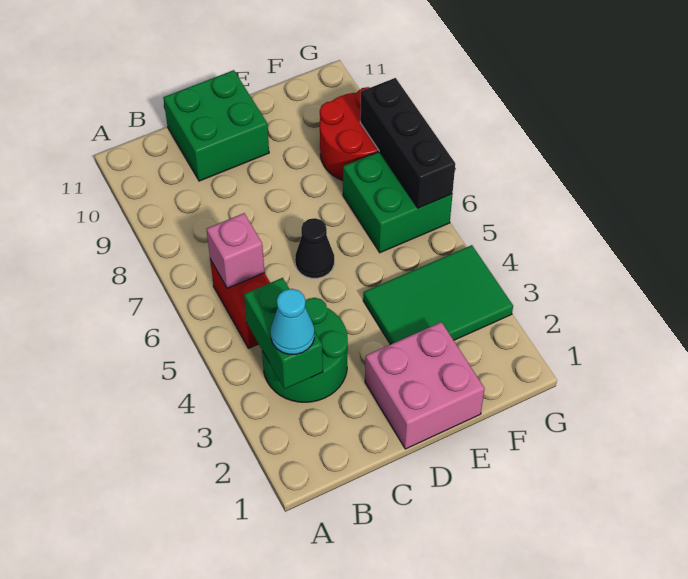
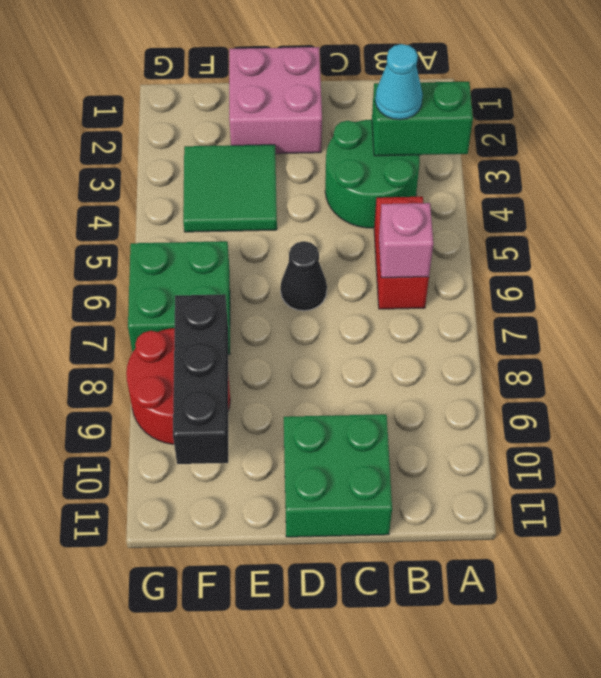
green 1x2 brick [244,278,323,389] -> green 1x2 brick turned to [372,82,473,156]
green 2x3 tile [363,245,513,345] -> green 2x2 tile [183,145,277,232]
black 1x3 brick [360,78,455,208] -> black 1x3 brick moved to [173,294,228,464]

